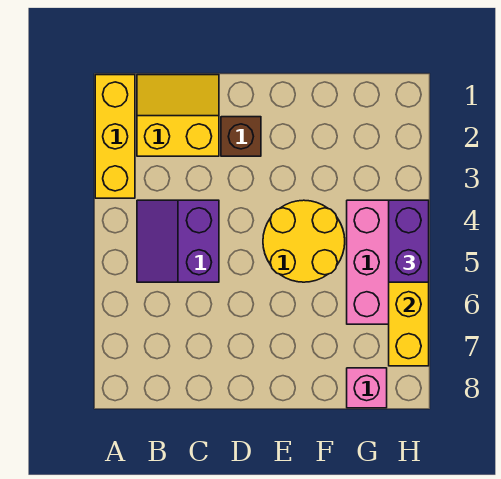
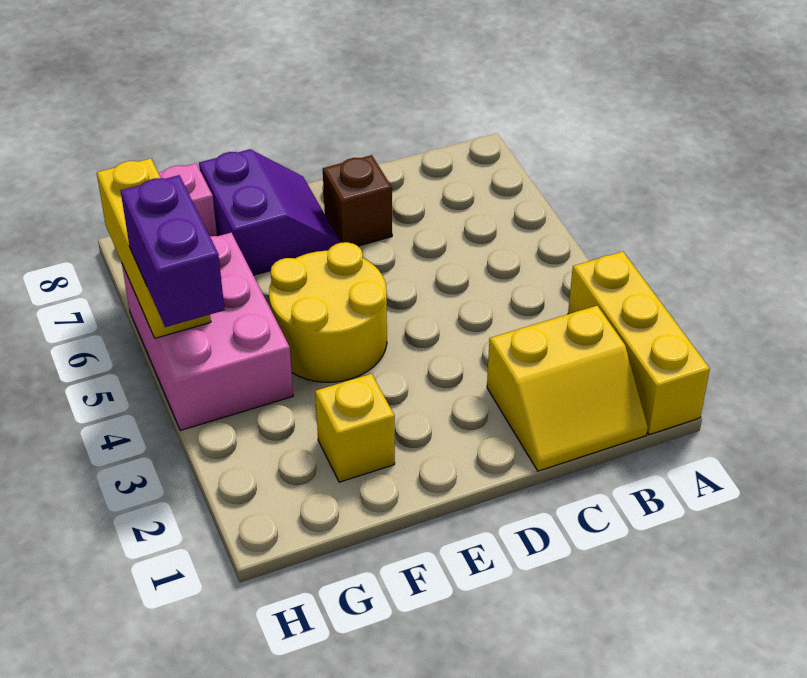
purple 2x2 slope [137,200,219,282] -> purple 2x2 slope moved to [199,149,341,275]
brown 1x1 brick [221,117,261,156] -> brown 1x1 brick moved to [323,155,392,246]
none -> yellow 1x1 brick [315,374,395,482]

